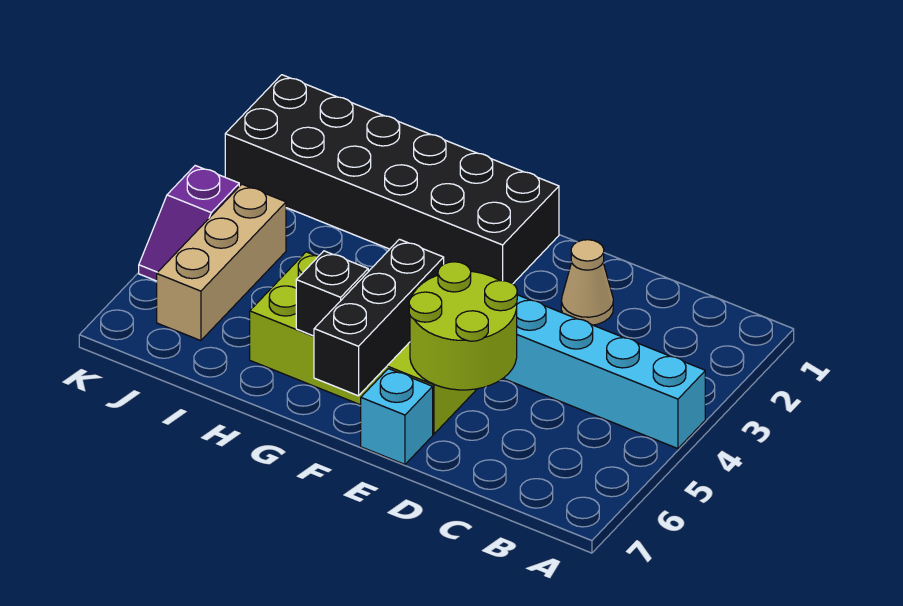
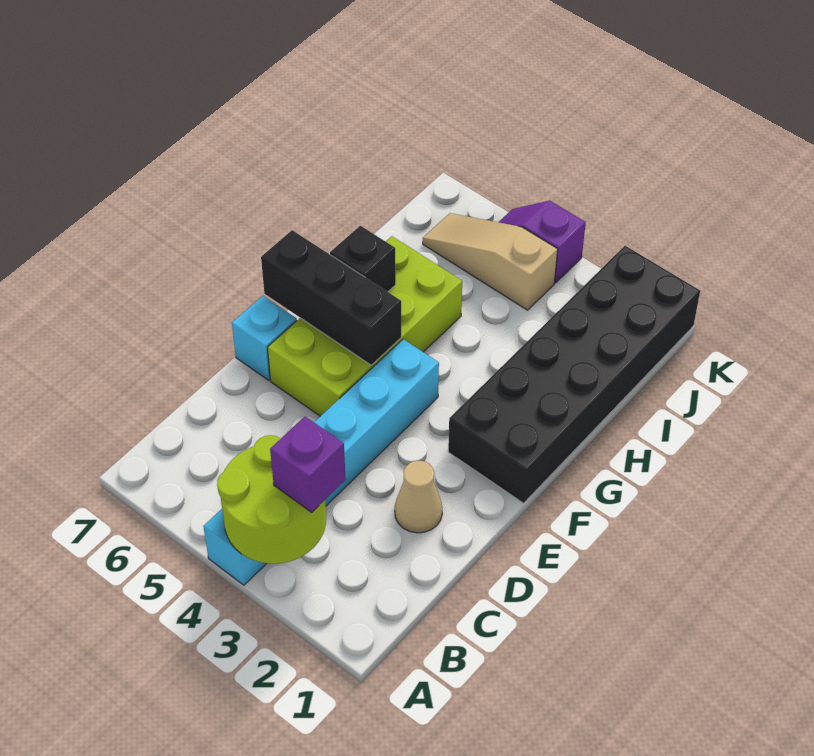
none -> purple 1x1 brick [270,417,346,512]
lime 2x2 round brick [409,262,517,390] -> lime 2x2 round brick moved to [217,435,326,564]
tan 1x3 brick [157,184,286,341] -> tan 1x3 slope [423,213,558,310]

